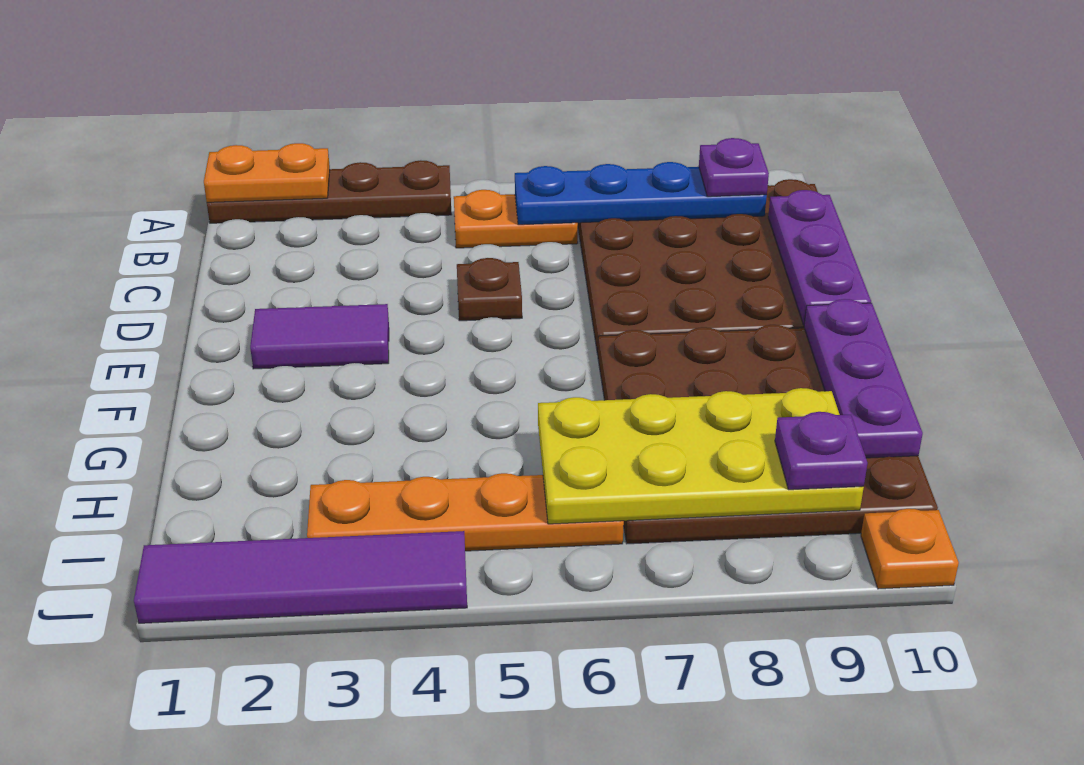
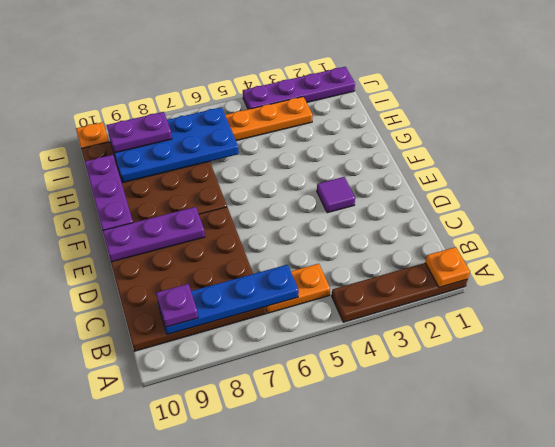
orange 1x2 plate [204,143,330,202] -> orange 1x1 plate [425,247,470,287]
purple 1x3 plate [768,190,871,325] -> purple 1x3 plate turned to [103,207,205,262]
brown 1x1 plate [457,258,522,321] -> none
purple 1x2 tile [250,304,389,369] -> purple 1x1 tile [317,177,355,213]
yellow 2x4 plate [538,388,864,524] -> blue 2x4 plate [110,107,239,183]
purple 1x1 plate [775,412,867,490] -> purple 1x2 plate [107,112,172,153]
purple 1x4 tile [134,531,467,623] -> purple 1x4 plate [243,67,355,109]

